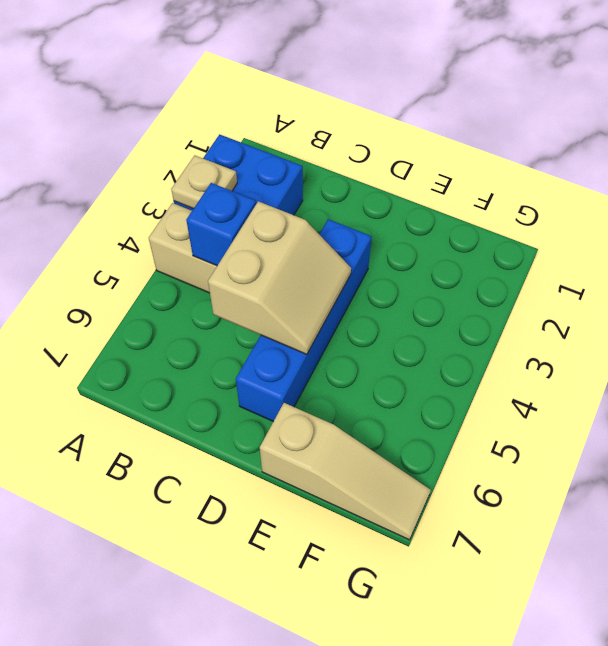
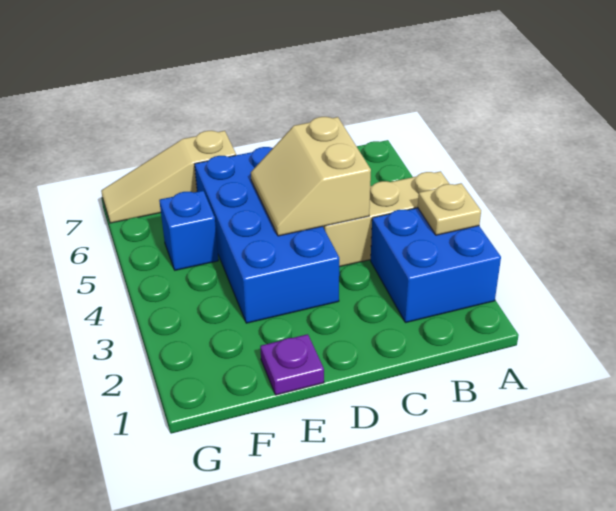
blue 1x1 brick [186,183,256,266] -> blue 1x1 brick moved to [159,191,218,270]
blue 1x4 brick [236,219,372,421] -> blue 2x4 brick [195,147,339,323]
none -> purple 1x1 plate [260,334,324,395]

